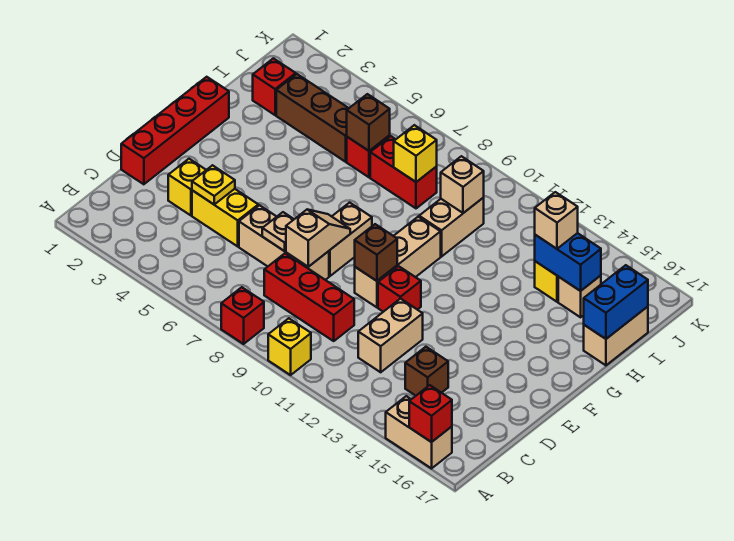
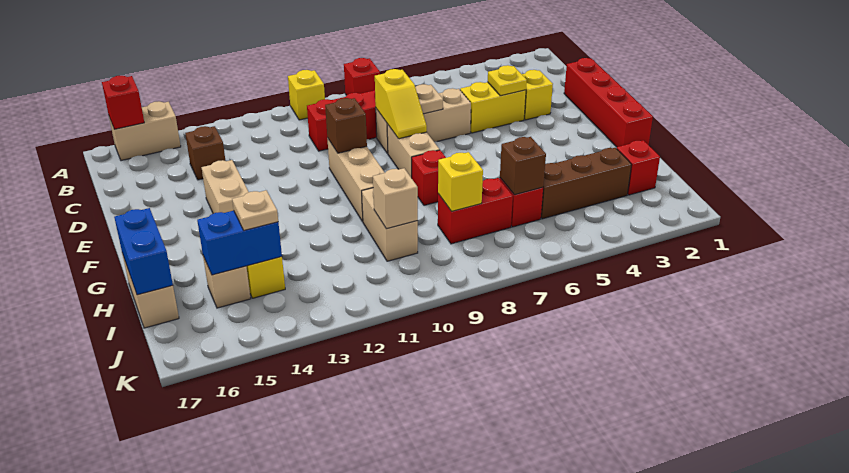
tan 1x2 brick [358,298,423,372] -> tan 1x2 brick moved to [201,160,249,214]
tan 1x2 slope [286,210,350,267] -> yellow 1x2 slope [375,69,427,139]
red 1x1 brick [378,266,421,312] -> red 1x1 brick moved to [412,150,446,205]
tan 1x1 brick [535,192,578,249] -> tan 1x1 plate [232,190,278,231]

